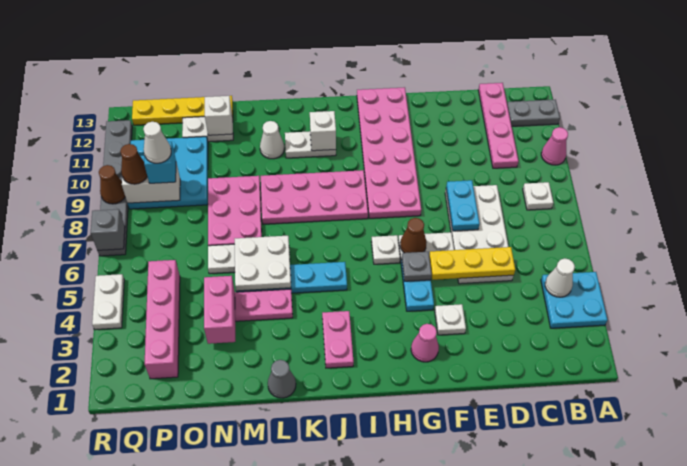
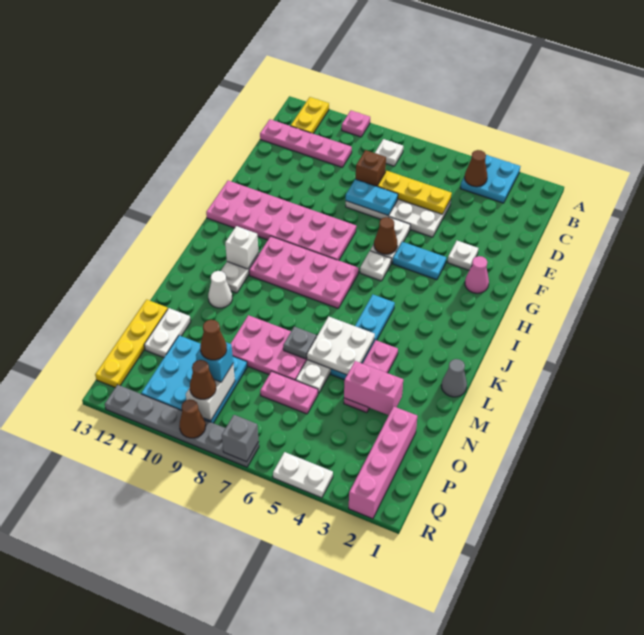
pink 1x1 cone [541,127,568,165] -> pink 1x1 plate [342,111,370,137]
grey 1x2 plate [507,100,560,126] -> yellow 1x2 plate [291,97,329,134]
white 1x1 cone [545,258,575,297] -> brown 1x1 cone [465,150,487,187]
yellow 1x3 plate [429,247,515,280] -> yellow 1x3 plate turned to [377,171,452,214]
none -> brown 1x1 brick [356,150,386,186]
grey 1x1 plate [401,252,432,281] -> grey 1x1 plate moved to [283,327,316,359]
pink 2x4 plate [261,170,368,224] -> pink 2x4 plate turned to [249,236,359,308]
pink 1x2 plate [322,311,354,368] -> pink 1x2 plate moved to [260,371,318,414]
white 1x1 brick [205,96,232,135] -> none
pink 1x4 brick [145,260,180,379] -> pink 1x4 brick turned to [349,407,417,519]
white 1x1 cone [143,122,171,163] -> brown 1x1 cone [200,320,227,360]

